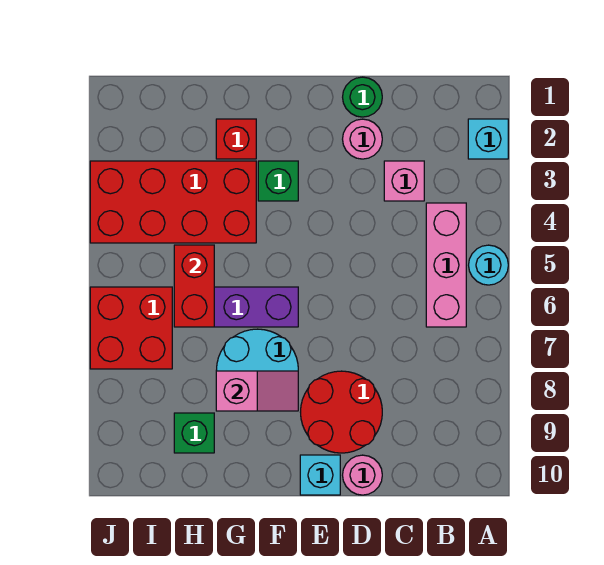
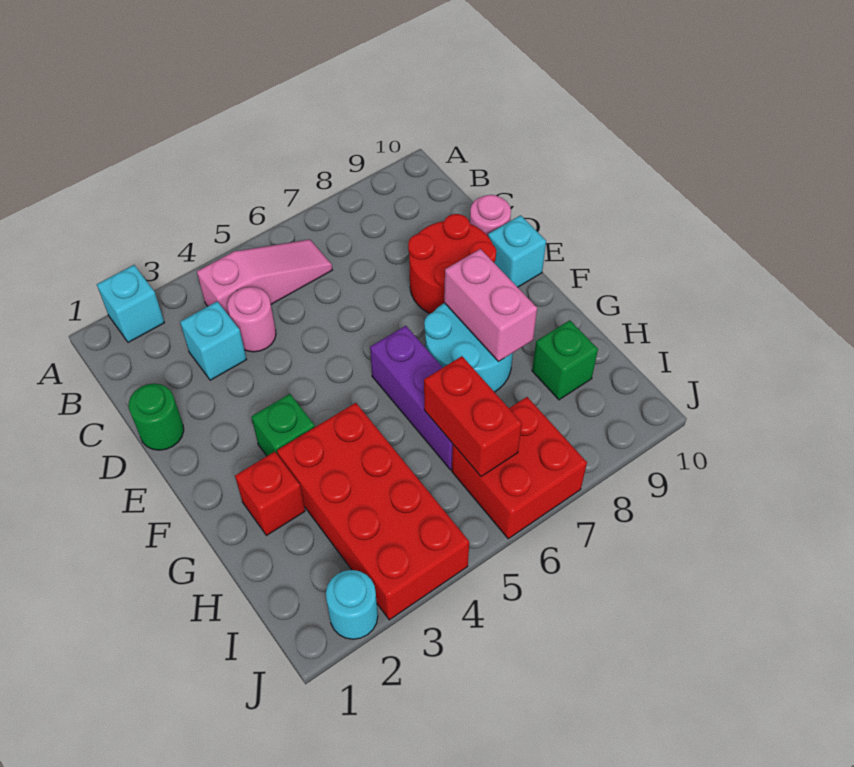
cyan 1x1 round brick [469,245,508,285] -> cyan 1x1 round brick moved to [326,570,378,639]
pink 1x3 brick [426,203,466,327] -> pink 1x3 slope [197,239,332,315]
pink 1x1 brick [384,161,424,201] -> cyan 1x1 brick [180,301,247,380]
pink 1x1 round brick [343,119,382,159] -> pink 1x1 round brick moved to [227,287,276,352]
pink 1x2 slope [216,371,298,411] -> pink 1x2 brick [444,249,537,362]
red 1x2 brick [174,245,214,327] -> red 1x2 brick turned to [424,356,522,477]

